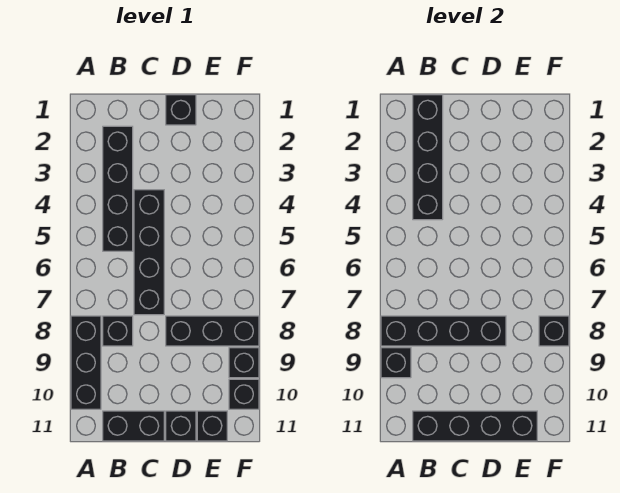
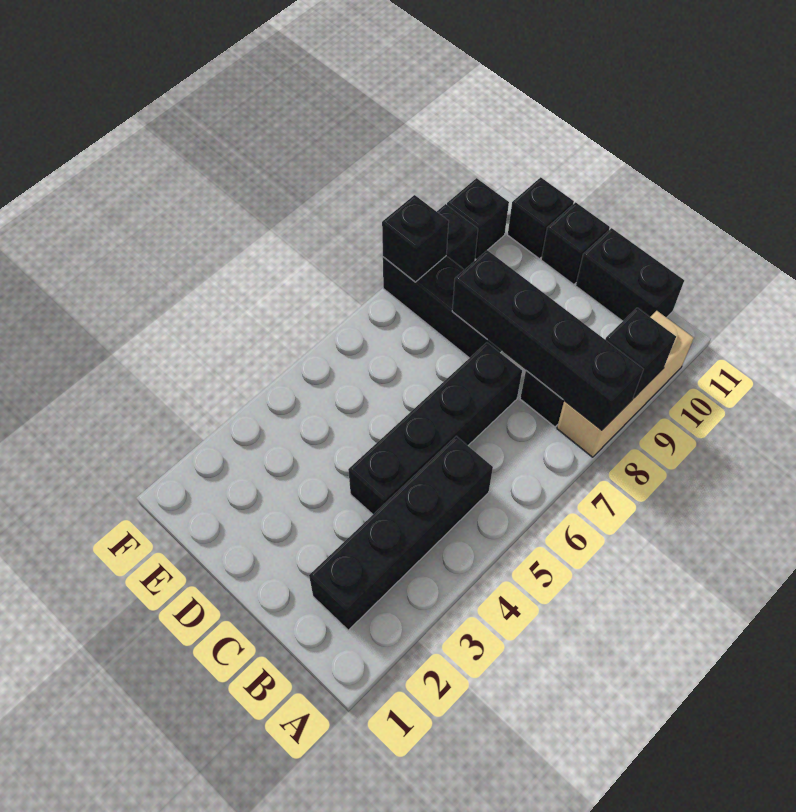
black 1x3 brick [71,316,101,409] -> tan 1x3 brick [557,311,694,457]
black 1x4 brick [413,95,443,220] -> none
black 1x4 brick [413,411,537,441] -> none
black 1x1 brick [166,95,196,125] -> none

